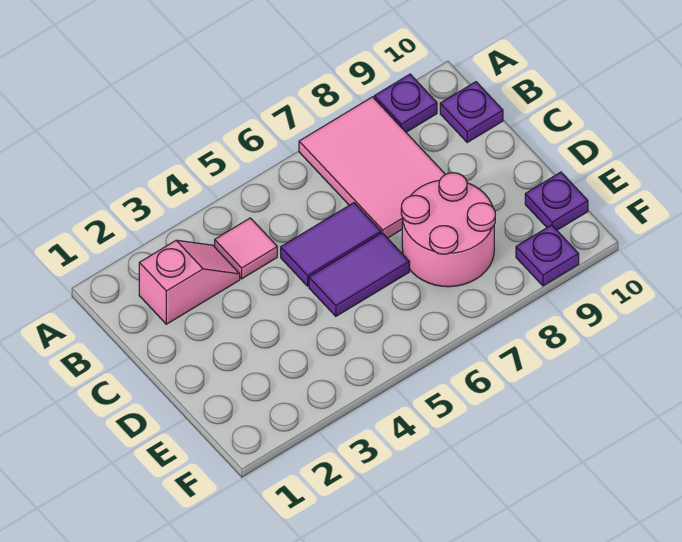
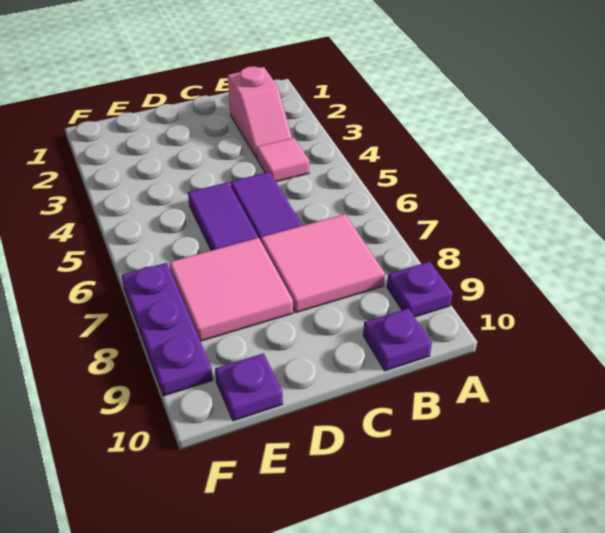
pink 2x3 tile [299,97,445,238] -> pink 2x2 tile [261,214,385,313]
pink 2x2 round brick [401,173,495,287] -> pink 2x2 tile [169,238,293,341]
purple 1x1 plate [516,225,579,286] -> purple 1x3 plate [121,263,213,396]

